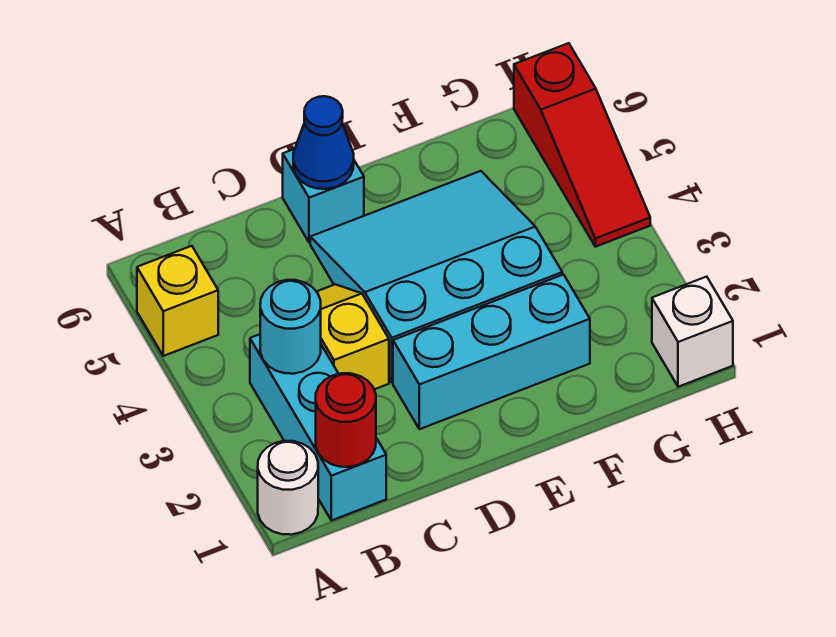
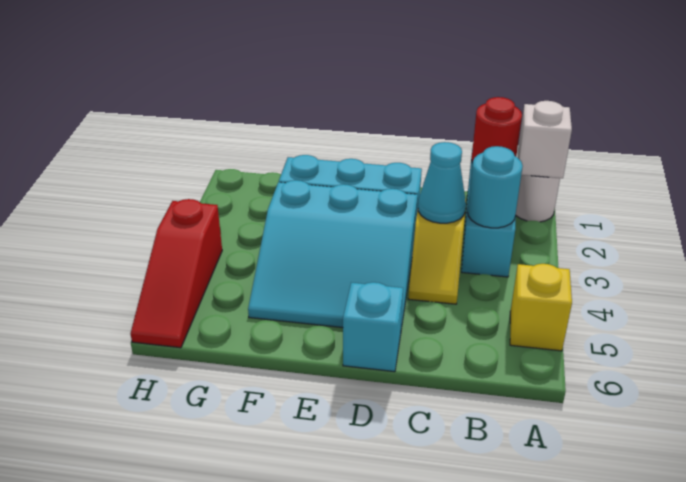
none -> cyan 1x1 cone [418,142,466,223]
blue 1x1 cone [293,96,354,189] -> none
white 1x1 brick [652,277,733,387] -> white 1x1 brick moved to [518,101,572,178]
red 1x3 slope [514,43,650,247] -> red 1x3 slope turned to [131,199,222,348]

